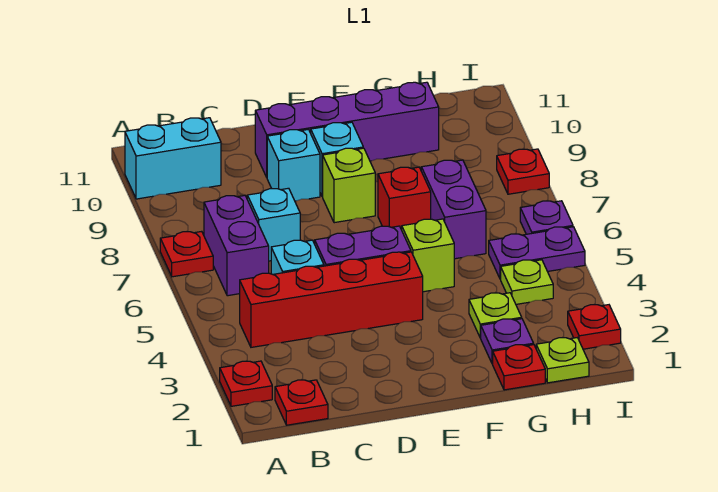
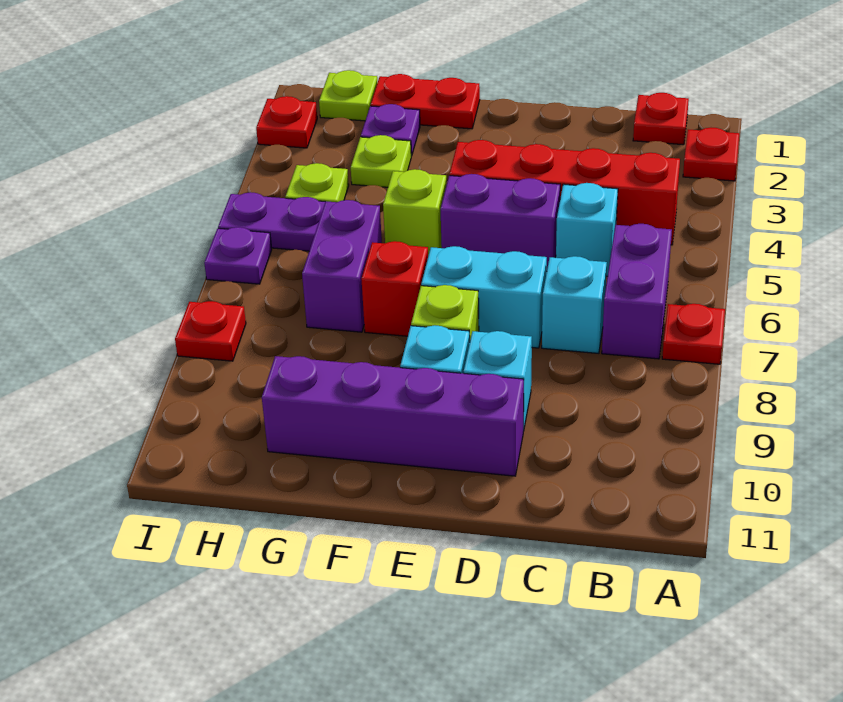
cyan 1x2 brick [125,118,221,199] -> cyan 1x2 brick moved to [421,246,547,348]
red 1x1 plate [493,345,545,390] -> red 1x2 plate [371,74,480,129]

